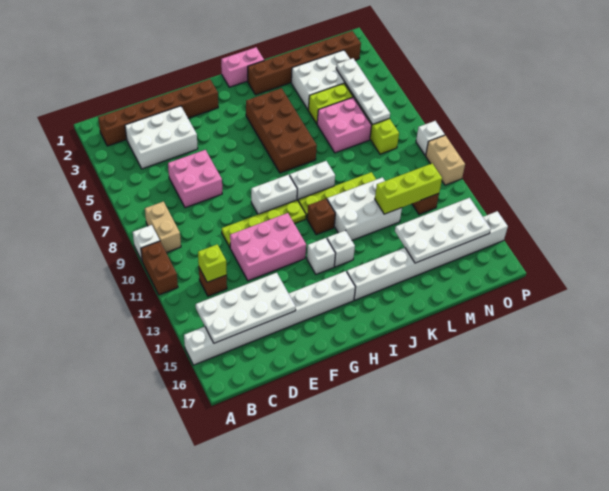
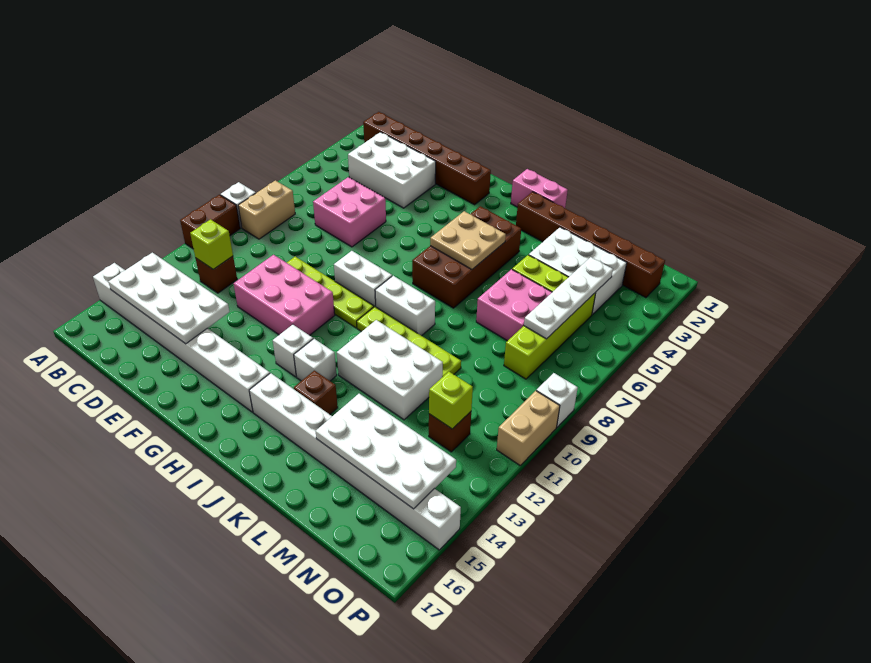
none -> tan 2x2 plate [430,211,506,269]
brown 1x1 brick [307,199,335,235] -> brown 1x1 brick moved to [294,370,338,414]
lime 1x3 brick [375,164,442,214] -> lime 1x1 brick [429,372,473,429]

